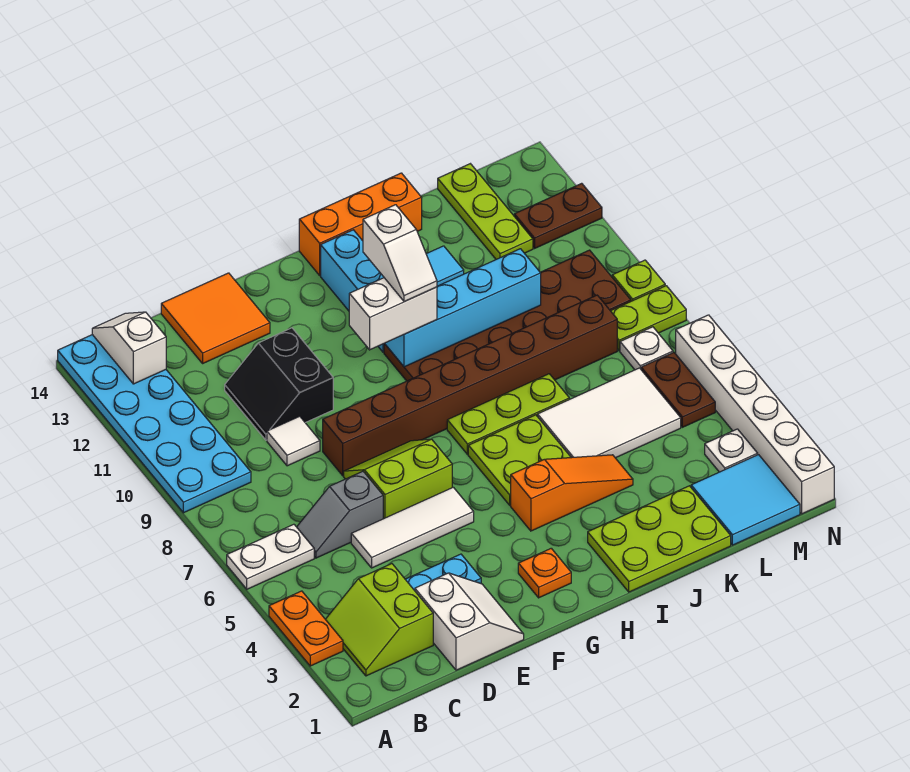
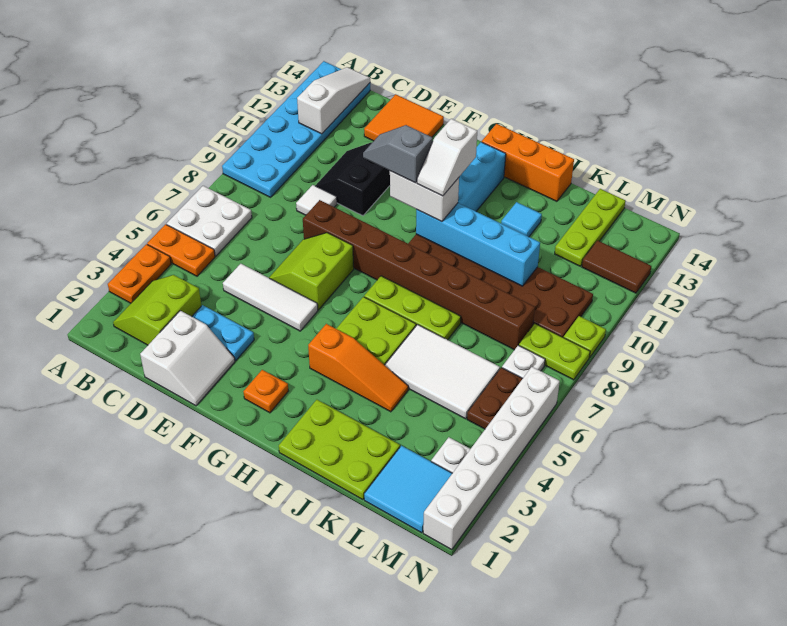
none -> orange 1x2 plate [147,224,215,276]
white 1x2 plate [227,524,314,589] -> white 2x2 plate [167,186,252,256]
white 1x2 slope [92,312,166,384] -> white 1x3 slope [297,67,370,134]
grey 1x2 slope [297,471,383,558] -> grey 1x2 slope moved to [363,125,433,183]
lime 2x2 slope [344,439,452,519] -> lime 2x2 slope turned to [269,233,354,310]
brown 1x2 plate [514,183,602,248] -> brown 1x2 tile [582,240,651,293]

